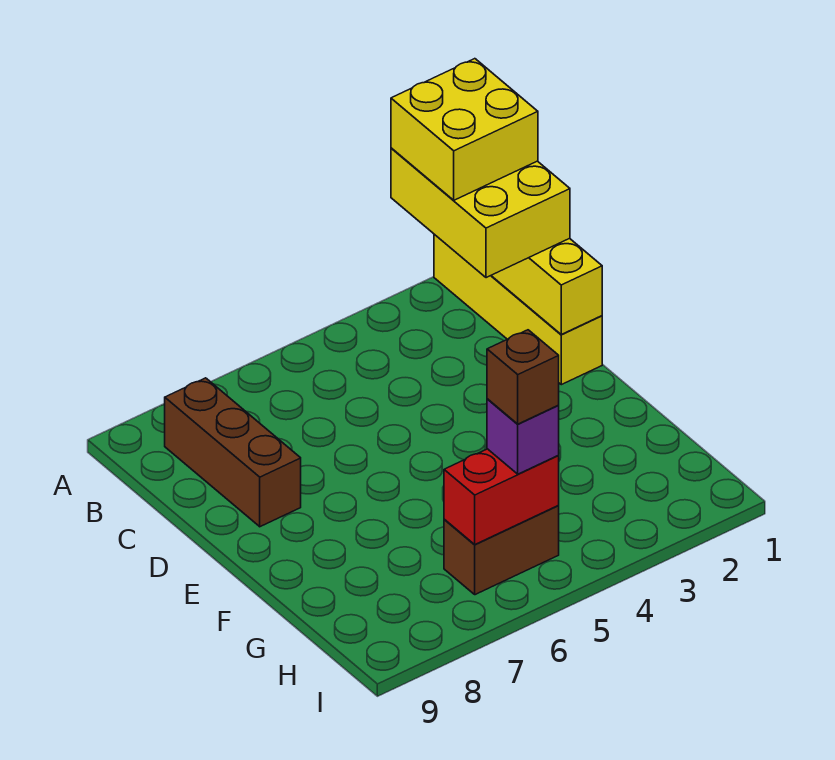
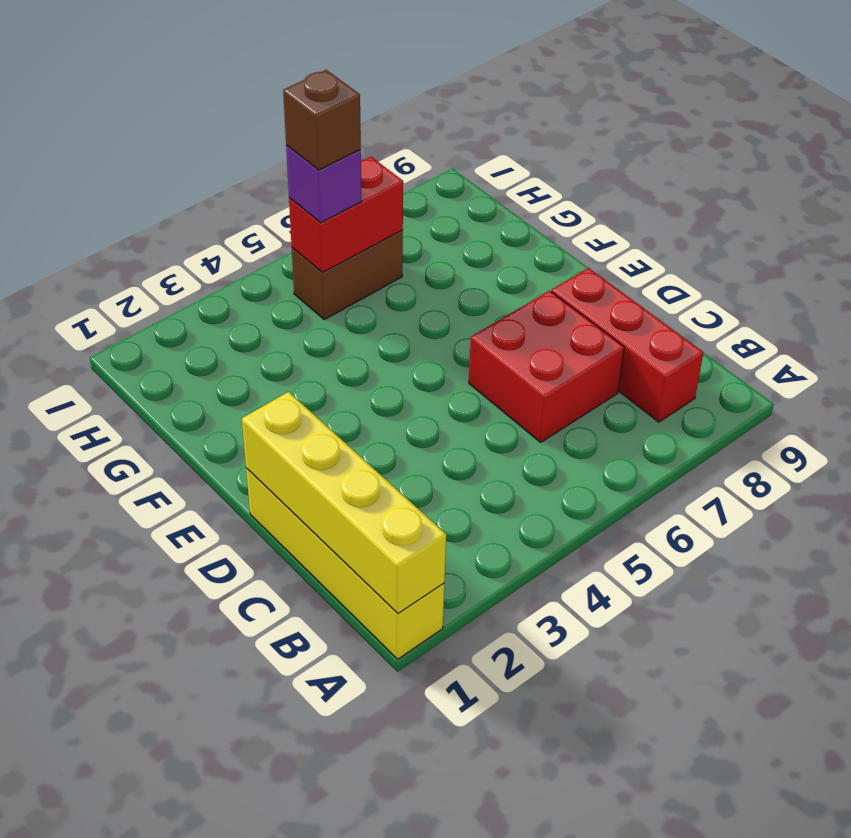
yellow 2x3 brick [391,148,570,278] -> none
yellow 2x2 brick [391,59,538,200] -> none
brown 1x3 brick [165,378,301,527] -> red 1x3 brick [551,268,703,422]
none -> red 2x2 brick [469,291,624,442]

